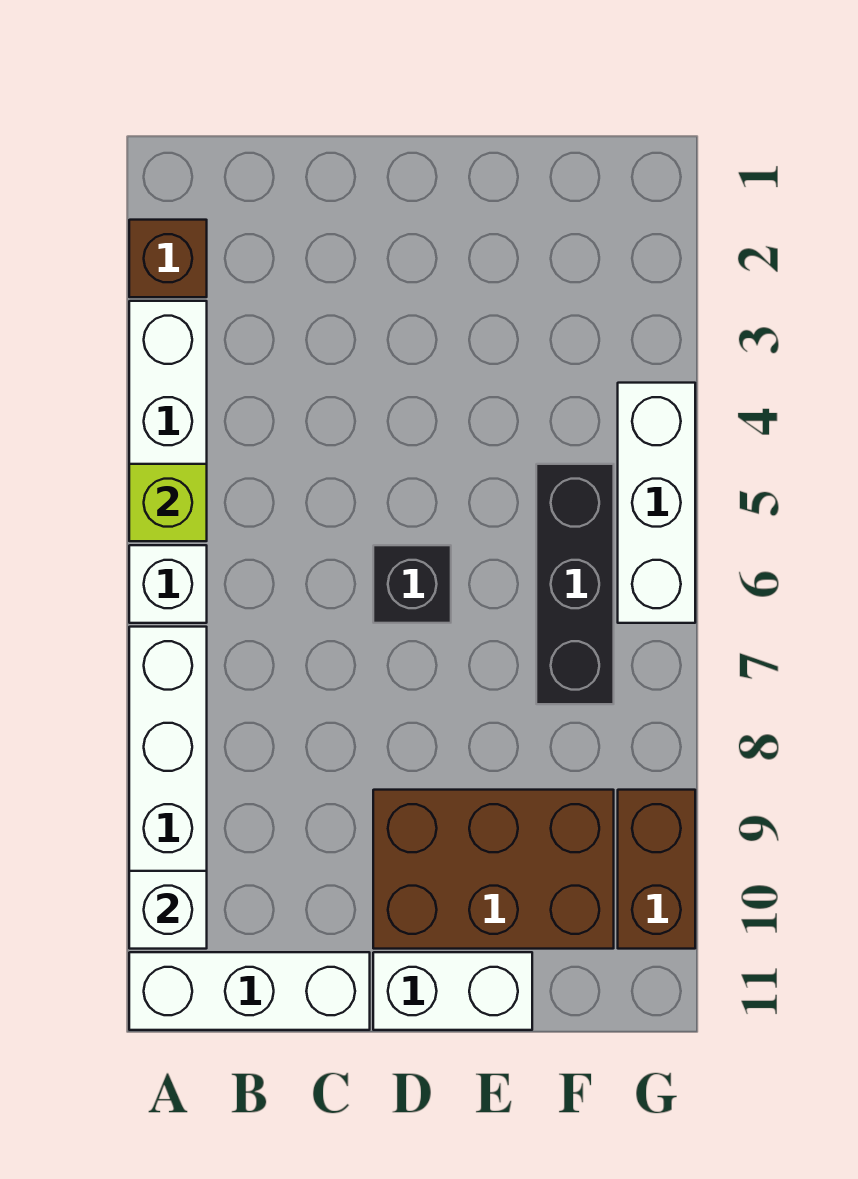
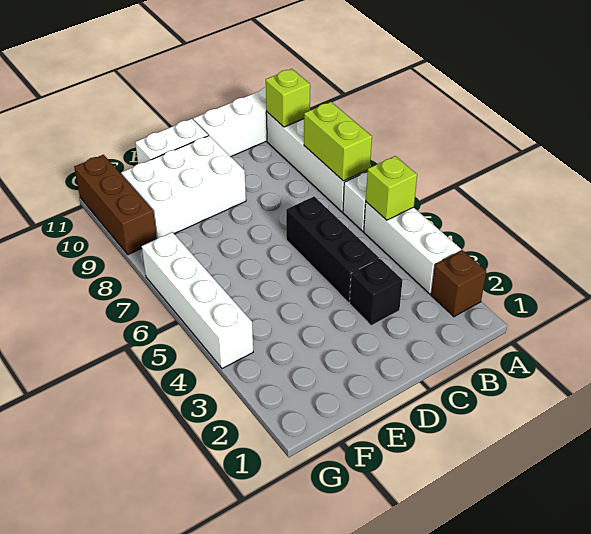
none -> lime 1x2 brick [304,102,372,181]
white 1x1 brick [129,871,207,949] -> lime 1x1 brick [266,69,310,127]
black 1x1 brick [373,545,451,623] -> black 1x1 brick moved to [350,259,403,326]
brown 2x3 brick [373,790,614,949] -> white 2x3 brick [121,136,246,239]
black 1x3 brick [536,464,614,704] -> black 1x3 brick moved to [286,196,379,303]
white 1x3 brick [618,383,695,623] -> white 1x4 brick [142,232,253,369]
brown 1x2 brick [618,790,695,949] -> brown 1x3 brick [74,155,157,255]

